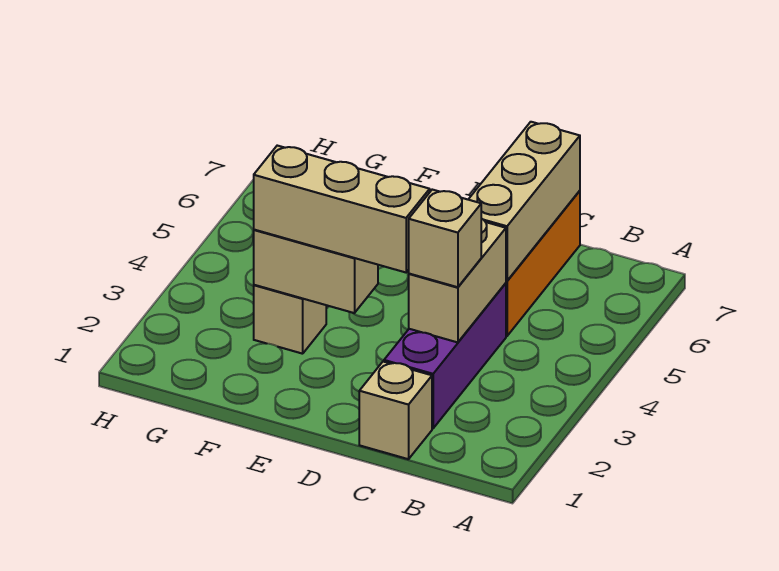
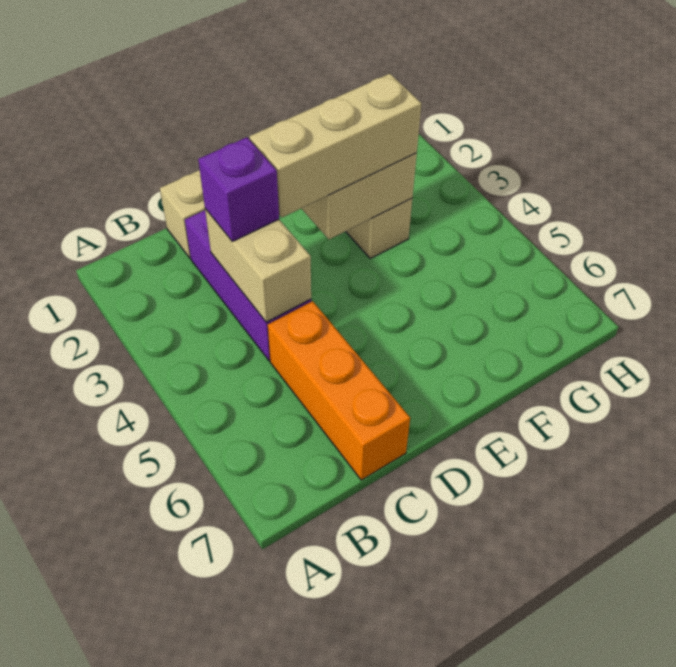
tan 1x1 brick [409,190,481,287] -> purple 1x1 brick [198,137,279,241]
tan 1x3 brick [468,122,580,281] -> none

